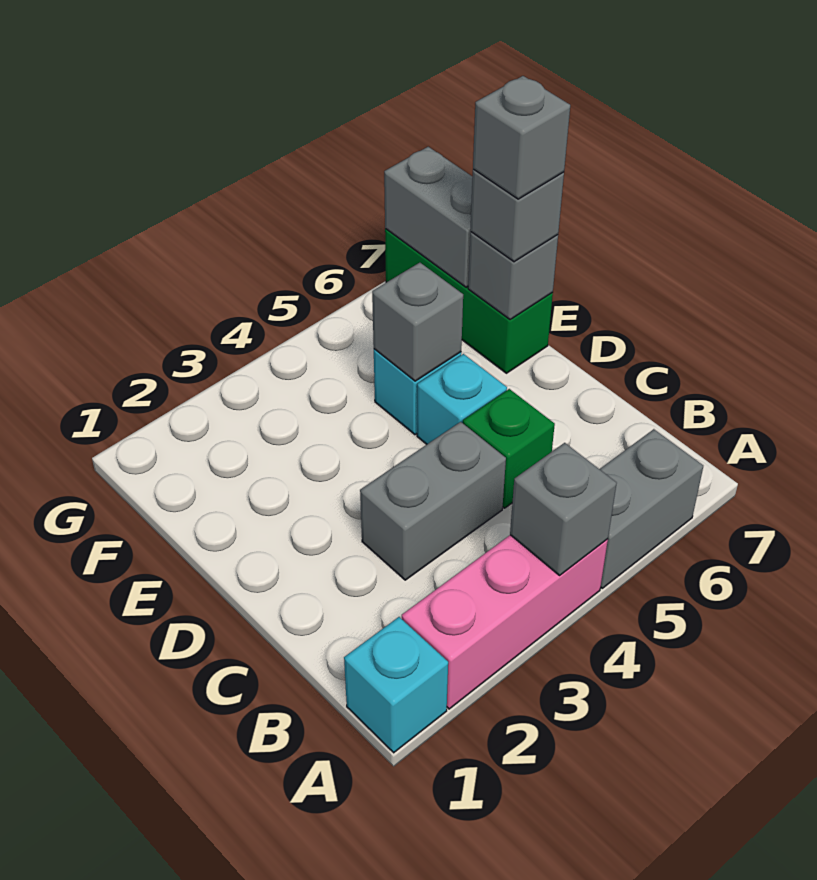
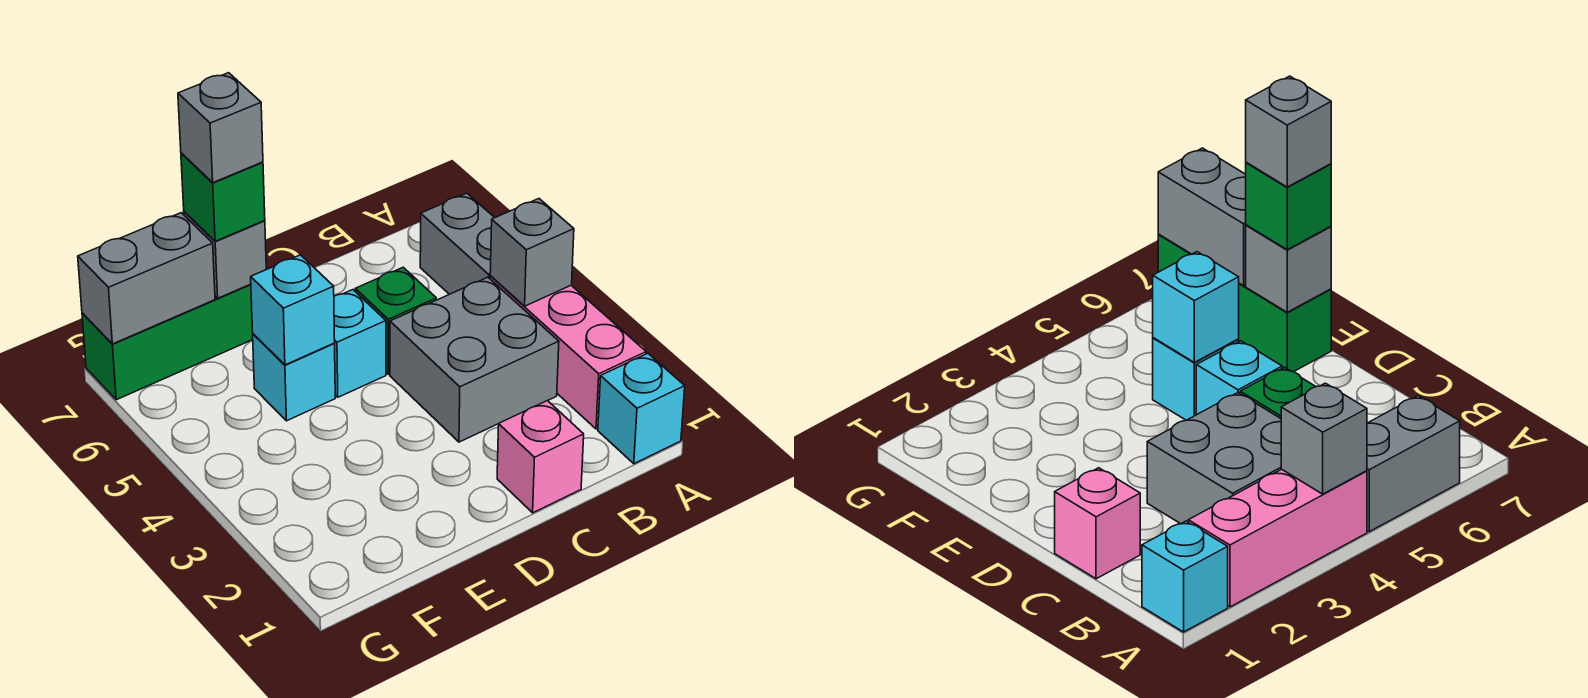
none -> pink 1x1 brick [497,401,584,513]
grey 1x2 brick [360,422,506,580] -> grey 2x2 brick [390,277,559,442]
grey 1x1 brick [372,263,463,381] -> cyan 1x1 brick [251,255,335,365]
grey 1x1 brick [470,169,564,262] -> green 1x1 brick [181,153,265,241]

